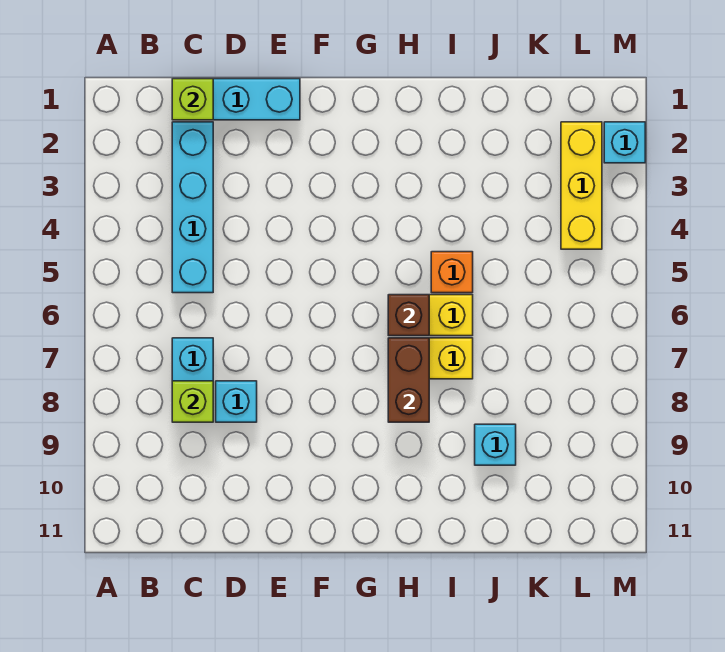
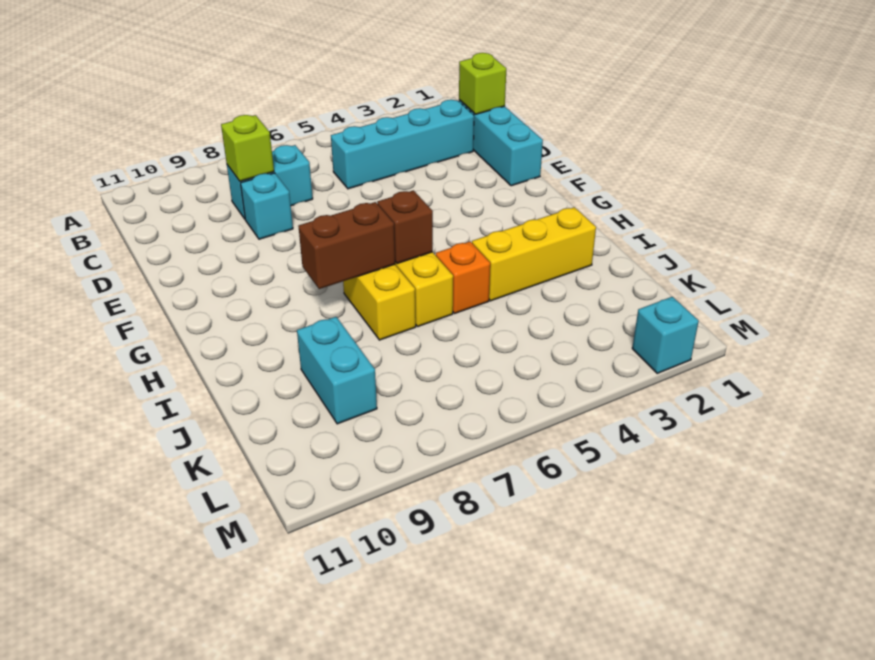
cyan 1x1 brick [475,424,516,465] -> cyan 1x2 brick [297,317,377,424]
yellow 1x3 brick [561,122,602,249] -> yellow 1x3 brick moved to [472,207,596,301]

